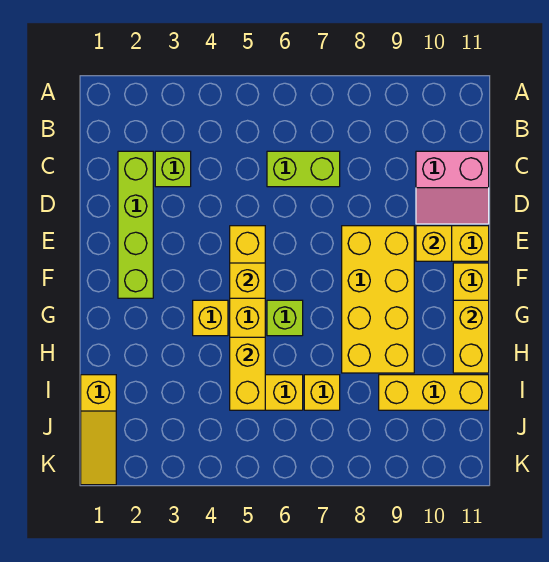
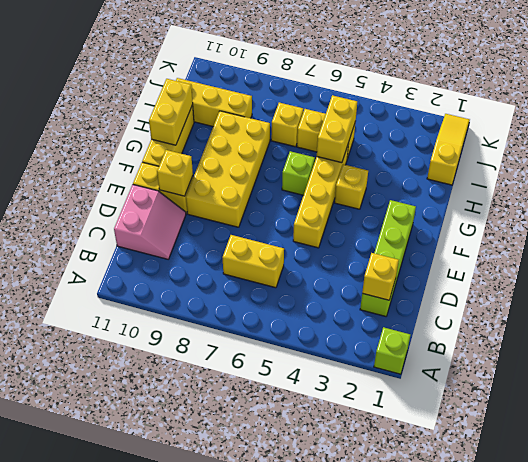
lime 1x1 brick [155,151,191,187] -> lime 1x1 brick moved to [374,327,410,374]
lime 1x2 brick [267,151,340,187] -> yellow 1x2 brick [223,235,284,288]
pink 2x2 slope [416,151,489,224] -> pink 2x2 slope turned to [114,185,186,259]
yellow 1x1 brick [230,263,265,298] -> yellow 1x1 brick moved to [362,253,399,300]

